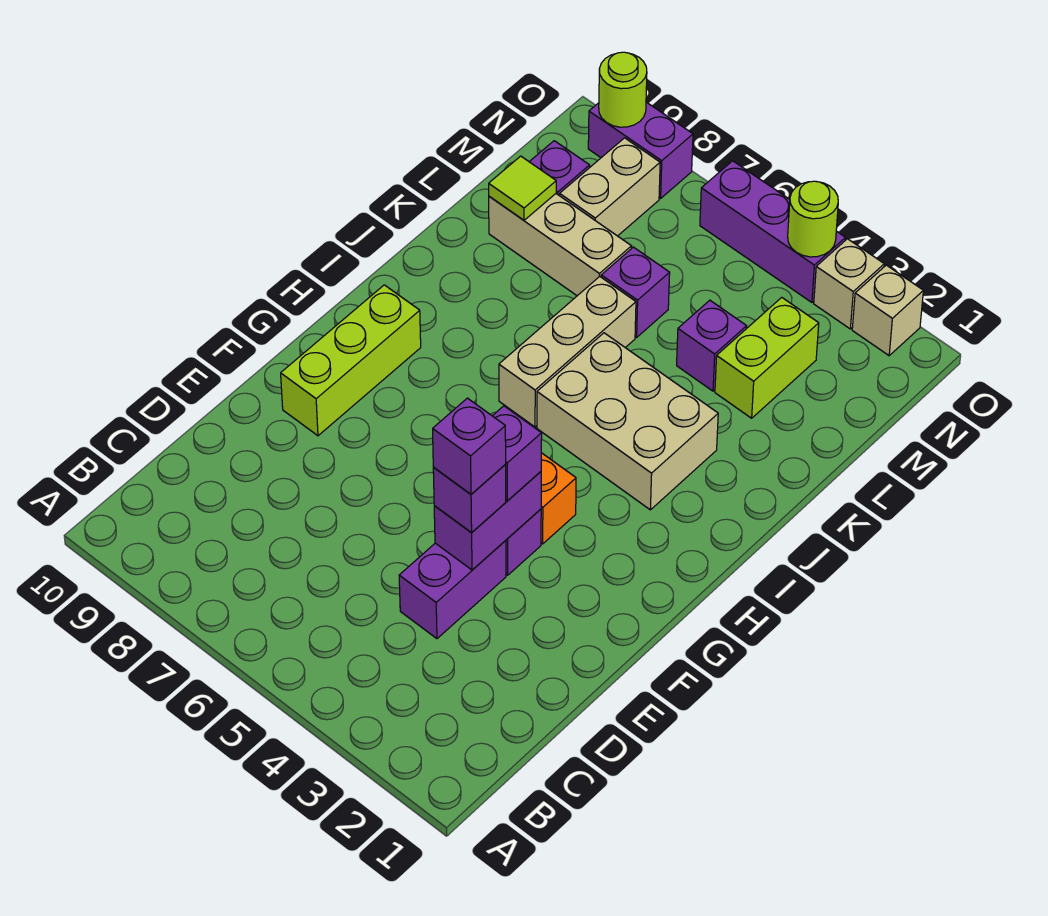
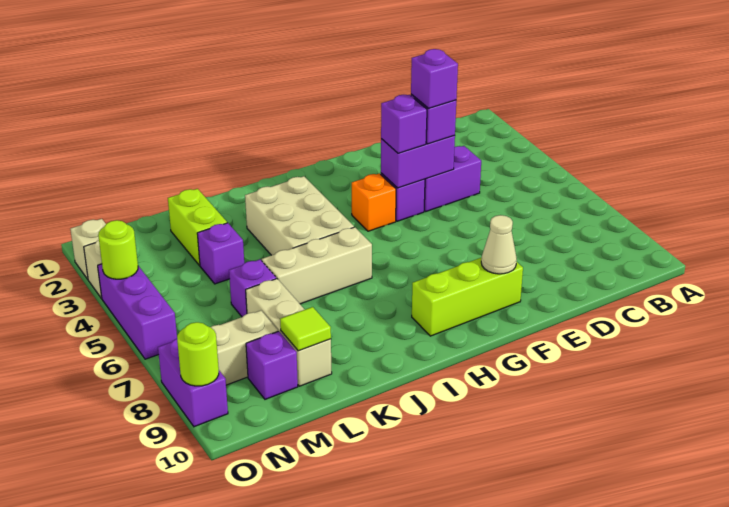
none -> tan 1x1 cone [481,215,517,274]
lime 1x2 brick [715,297,819,418] -> lime 1x2 brick turned to [168,189,227,265]

